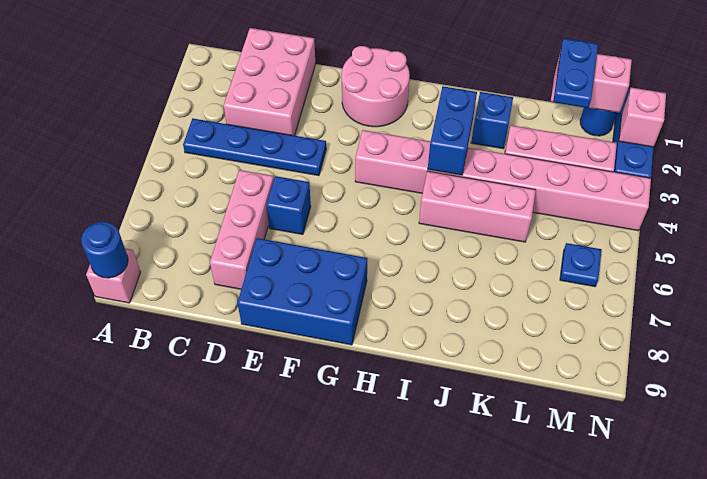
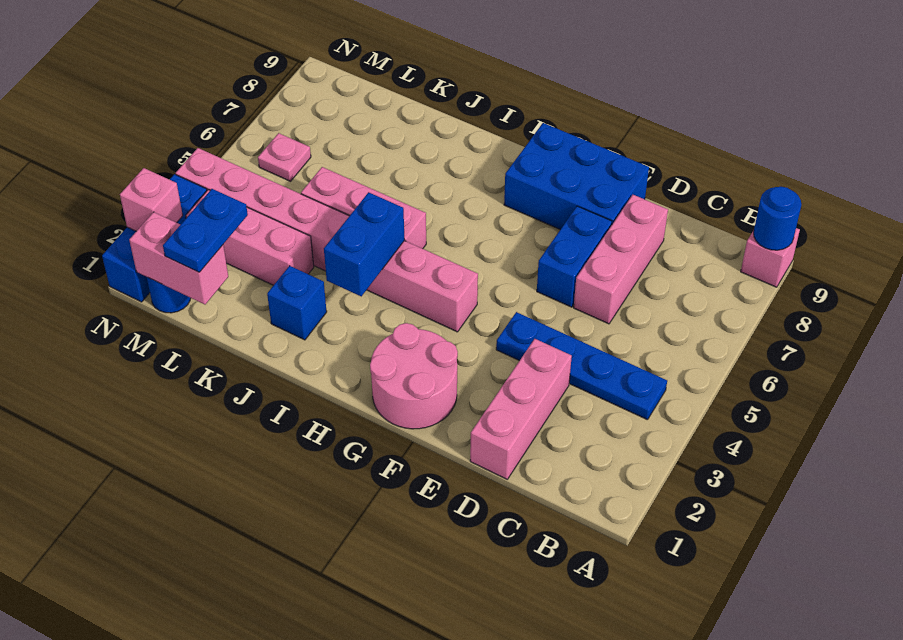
pink 2x3 brick [224,28,315,136] -> pink 1x3 brick [470,339,572,479]
blue 1x1 brick [266,176,311,234] -> blue 1x2 brick [537,206,612,307]
blue 1x1 plate [560,243,601,287] -> pink 1x1 plate [258,133,311,181]

